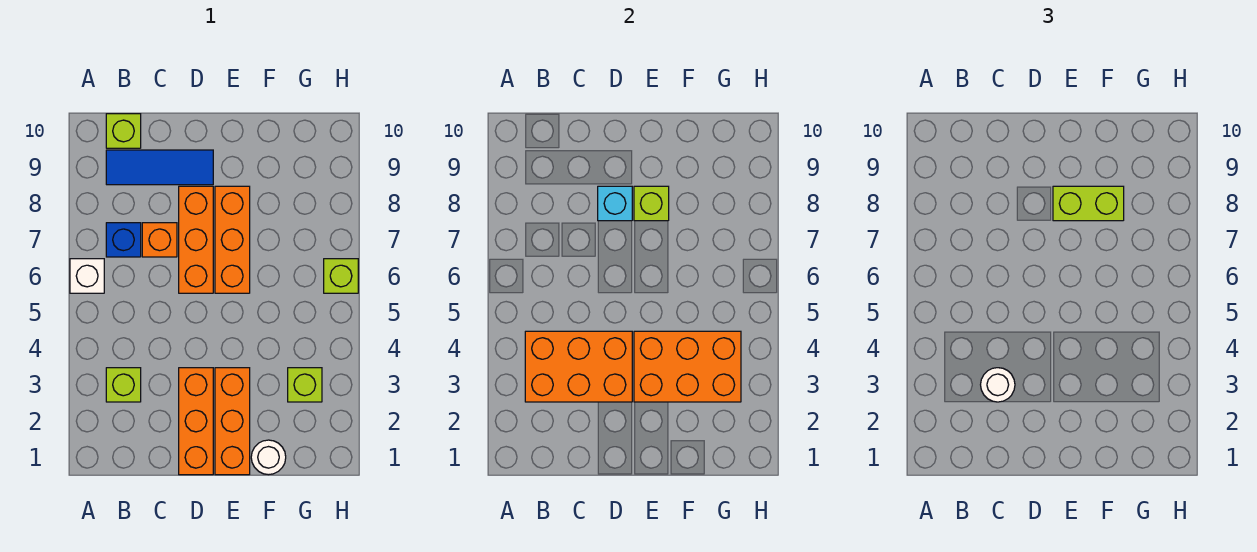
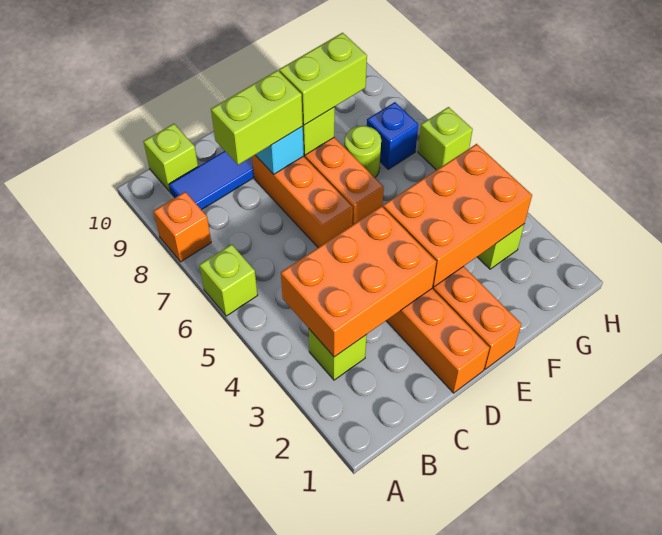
white 1x1 brick [70,259,104,293] -> lime 1x1 brick [199,244,258,316]
blue 1x1 brick [106,223,141,257] -> blue 1x1 brick moved to [367,102,418,169]
white 1x1 round brick [981,368,1015,402] -> none
orange 1x1 brick [142,223,177,257] -> orange 1x1 brick moved to [153,192,211,262]
none -> lime 1x2 brick [211,70,303,165]
white 1x1 round brick [251,440,286,475] -> none
none -> lime 1x1 round brick [344,126,381,177]

